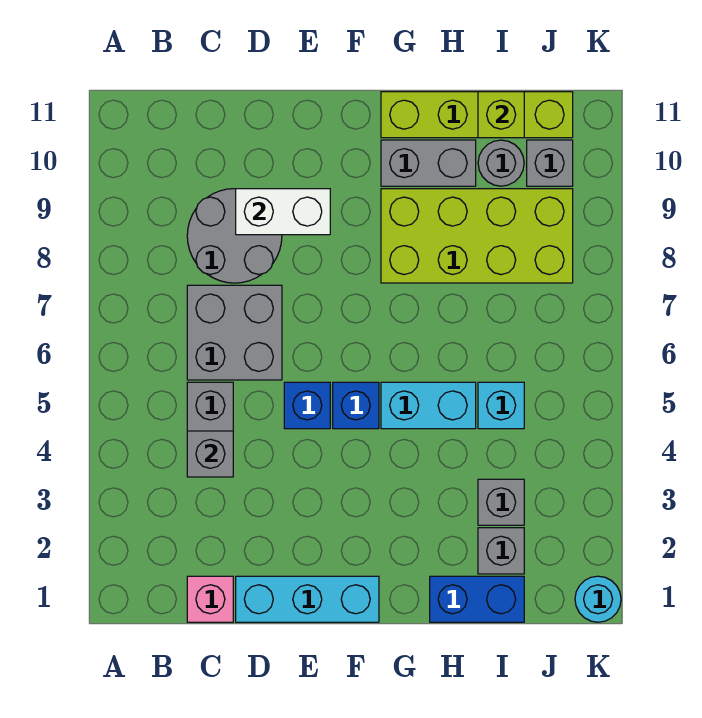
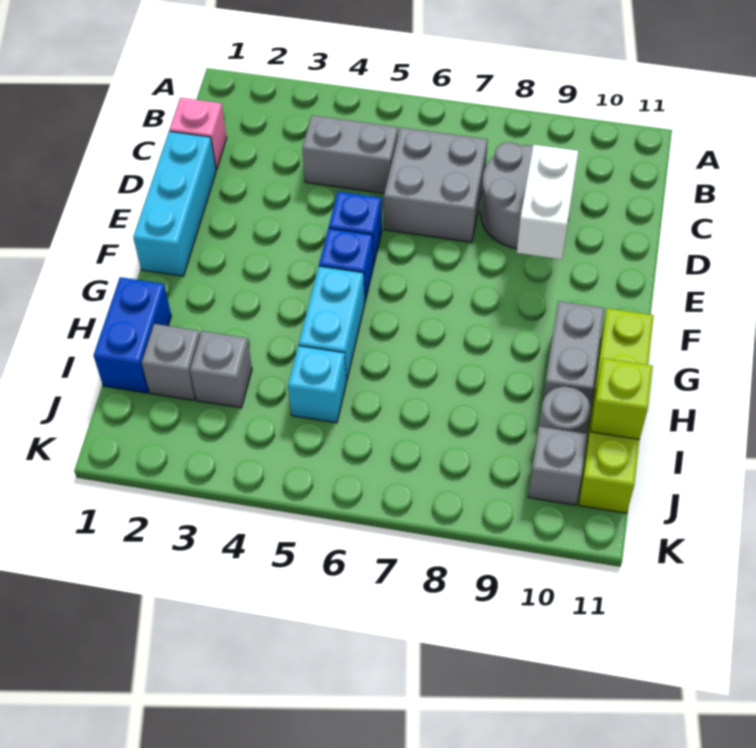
grey 1x1 brick [187,431,233,477] -> none
lime 2x4 brick [381,189,573,283] -> none
cyan 1x1 round brick [575,576,621,622] -> none

